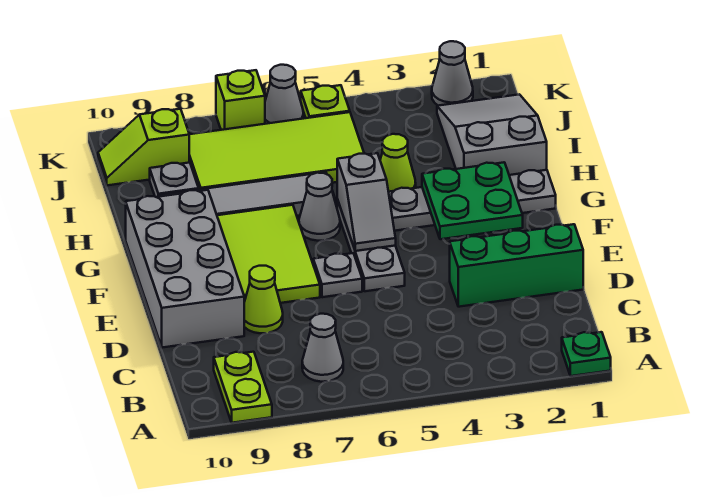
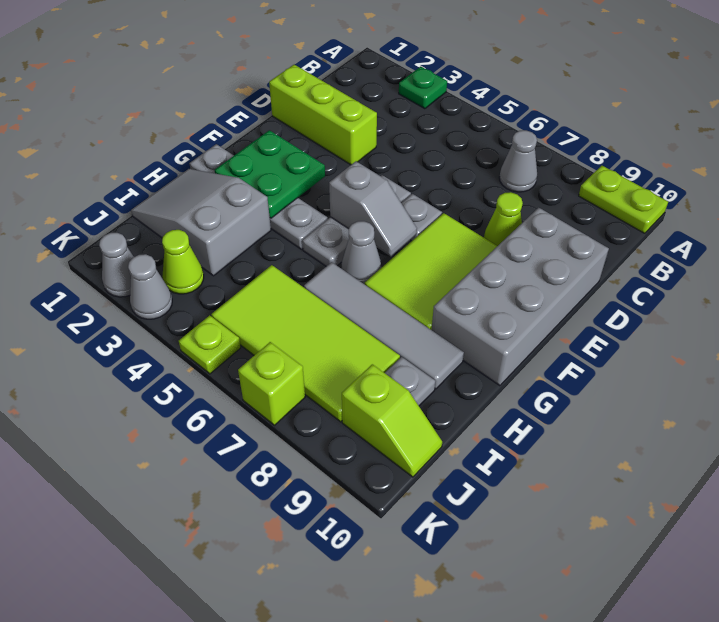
green 1x1 plate [562,332,611,376] -> green 1x1 plate moved to [399,67,447,109]
lime 1x2 plate [214,352,272,423] -> lime 1x2 plate turned to [579,166,668,233]
green 1x3 brick [450,224,583,307] -> lime 1x3 brick [269,65,377,165]
grey 1x2 slope [337,153,396,251] -> grey 1x2 slope turned to [329,161,417,256]
grey 2x3 slope [437,94,547,175] -> grey 2x3 slope turned to [131,169,271,276]
lime 1x1 cone [380,134,416,192] -> lime 1x1 cone moved to [162,230,204,294]
grey 1x1 cone [265,65,303,124] -> grey 1x1 cone moved to [128,254,172,319]

